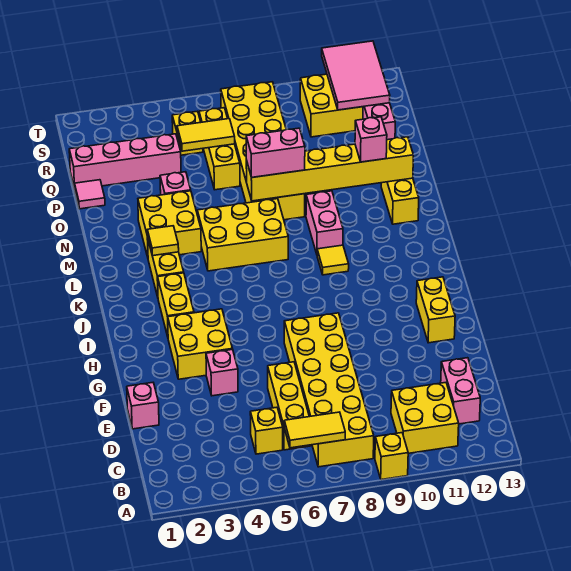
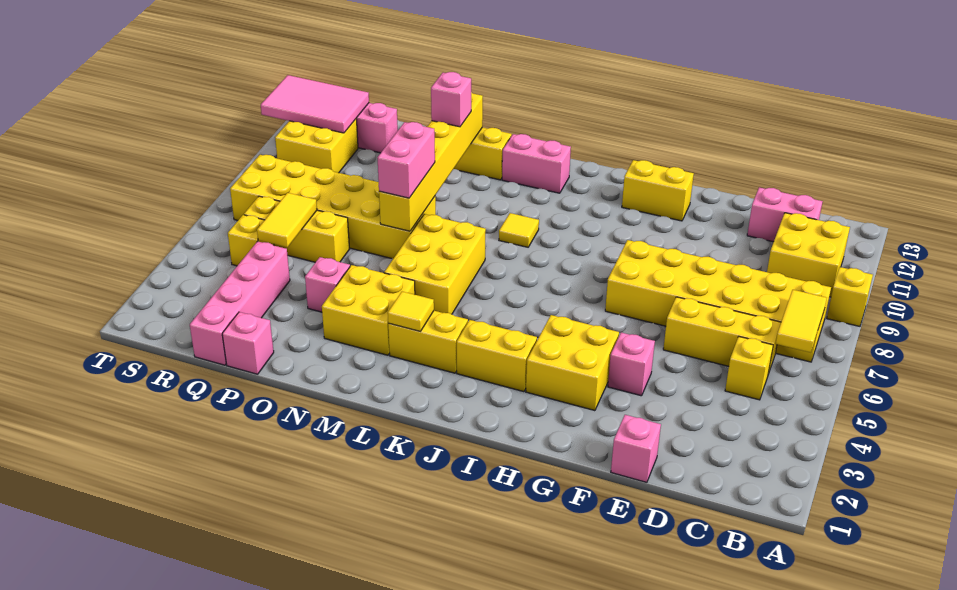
pink 1x2 brick [306,191,343,254] -> pink 1x2 brick moved to [502,134,571,193]
pink 1x1 tile [75,180,105,209] -> pink 1x1 brick [222,312,274,374]

